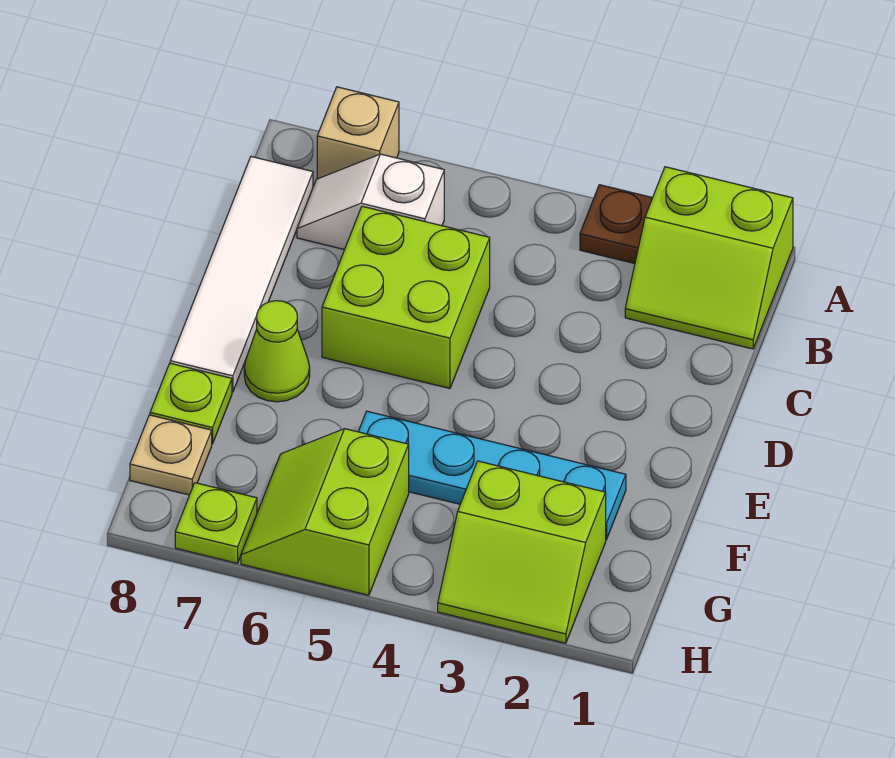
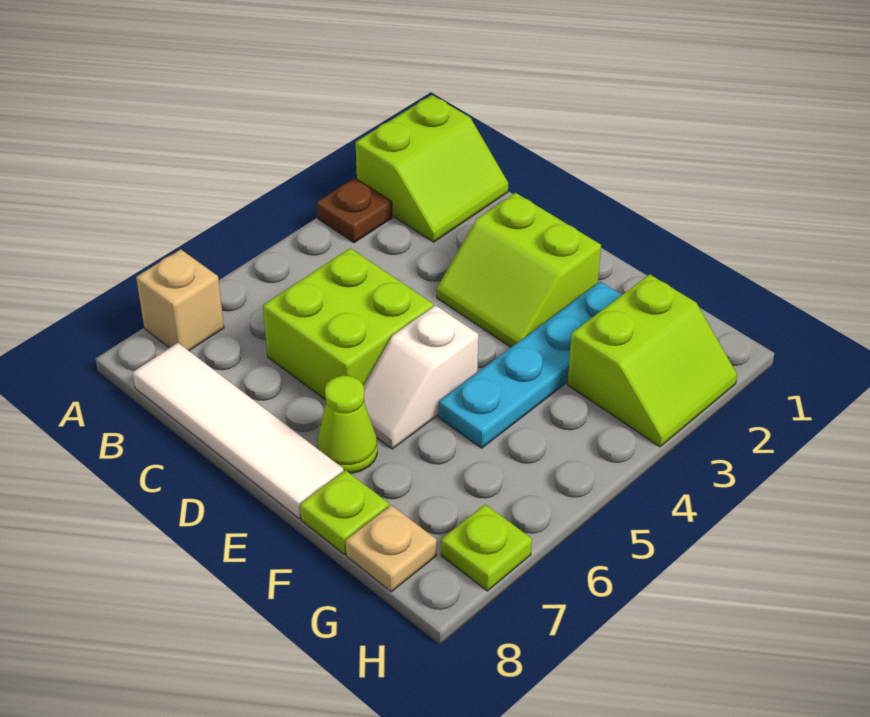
white 1x2 slope [297,154,444,249] -> white 1x2 slope moved to [364,305,478,449]
lime 2x2 slope [241,429,409,595] -> lime 2x2 slope moved to [437,193,601,347]

